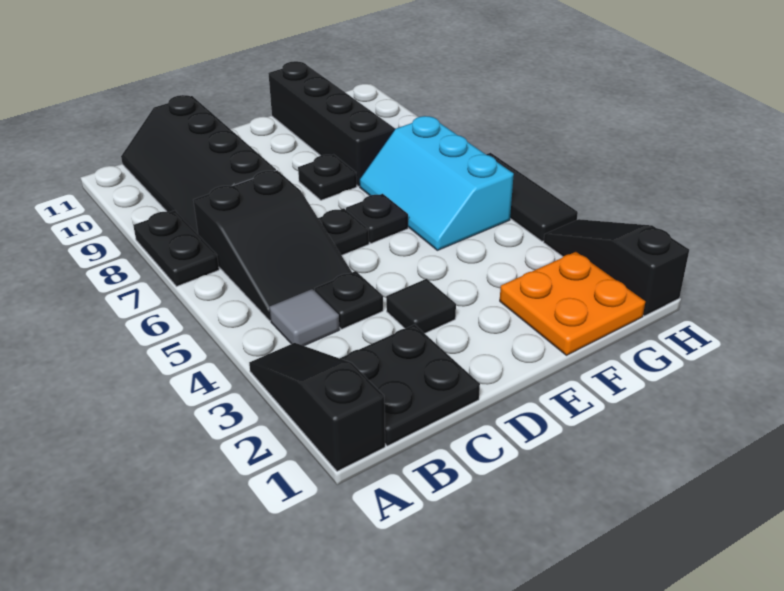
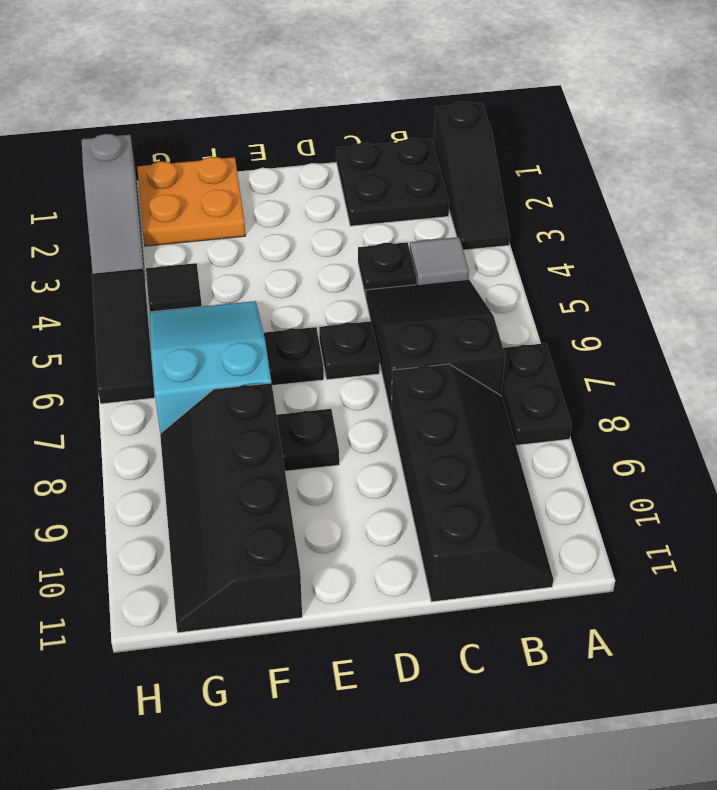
black 1x1 tile [386,279,456,333] -> black 1x1 tile moved to [146,263,202,312]
cyan 2x3 slope [360,116,514,250] -> cyan 2x3 slope turned to [150,301,271,434]
black 1x3 slope [544,219,689,316] -> grey 1x3 slope [82,134,145,277]

